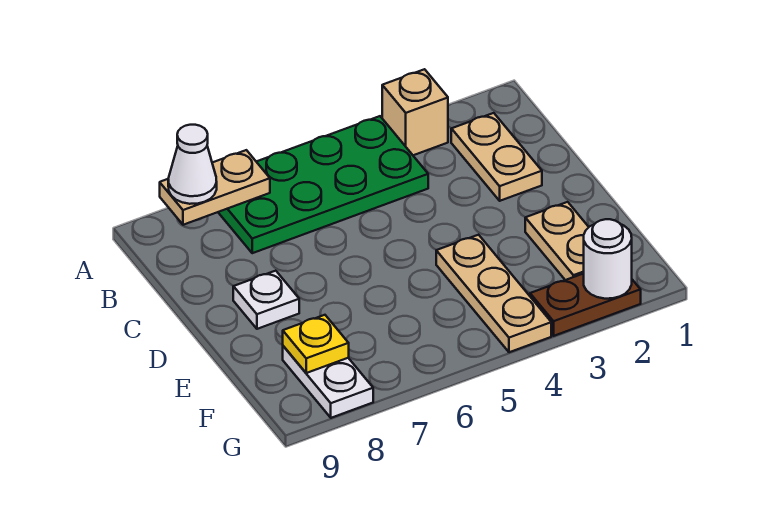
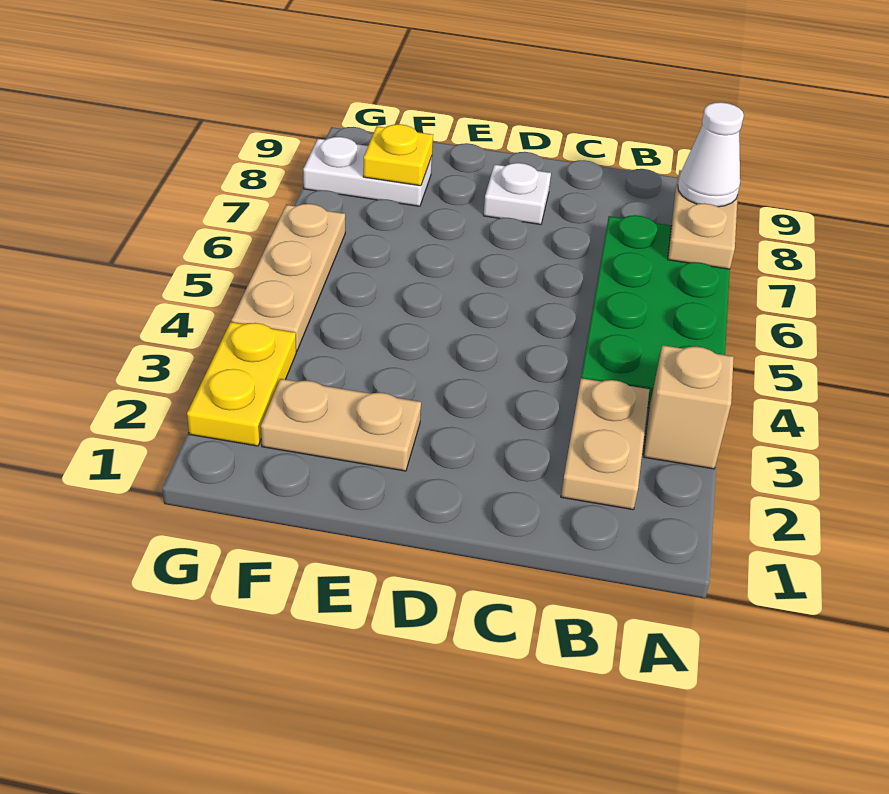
tan 1x2 plate [451,113,542,201] -> tan 1x2 plate turned to [561,378,650,510]
tan 1x3 plate [436,235,551,352] -> tan 1x3 plate turned to [231,204,345,351]
brown 1x2 plate [530,273,641,336] -> yellow 1x2 plate [187,322,296,446]
white 1x1 round brick [584,219,632,299] -> none

